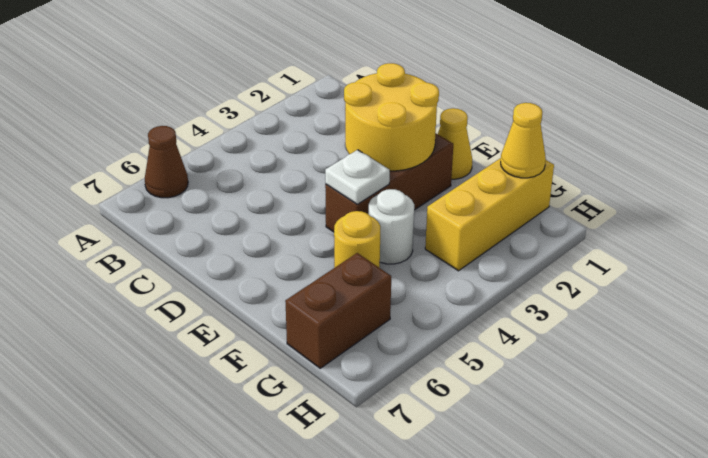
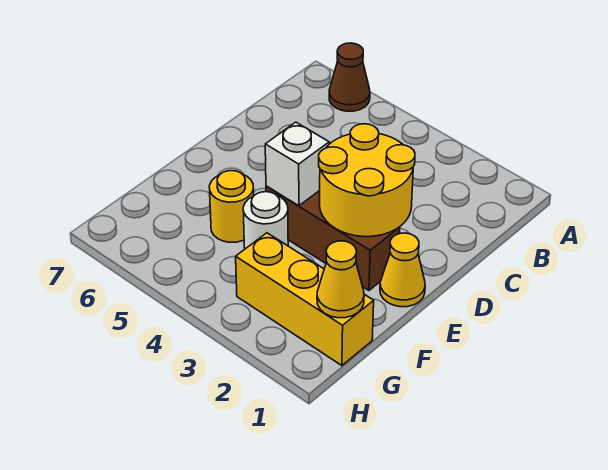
white 1x1 plate [325,150,390,204] -> white 1x1 brick [265,122,329,206]
brown 1x2 brick [285,253,391,368] -> none

